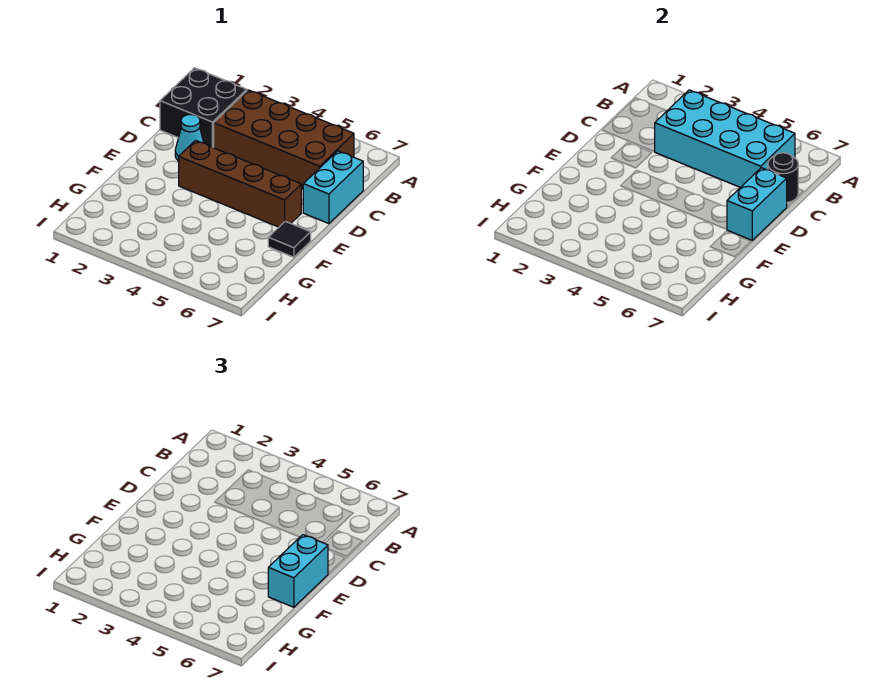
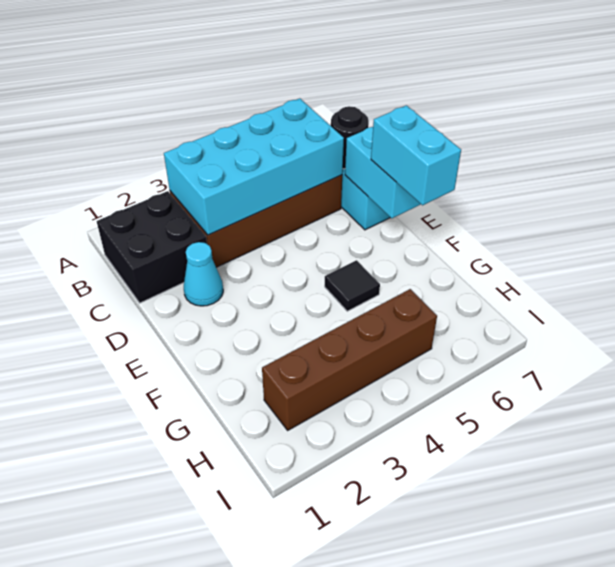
brown 1x4 brick [179,141,301,227] -> brown 1x4 brick moved to [262,289,437,430]
black 1x1 tile [268,221,311,257] -> black 1x1 tile moved to [325,260,380,311]

